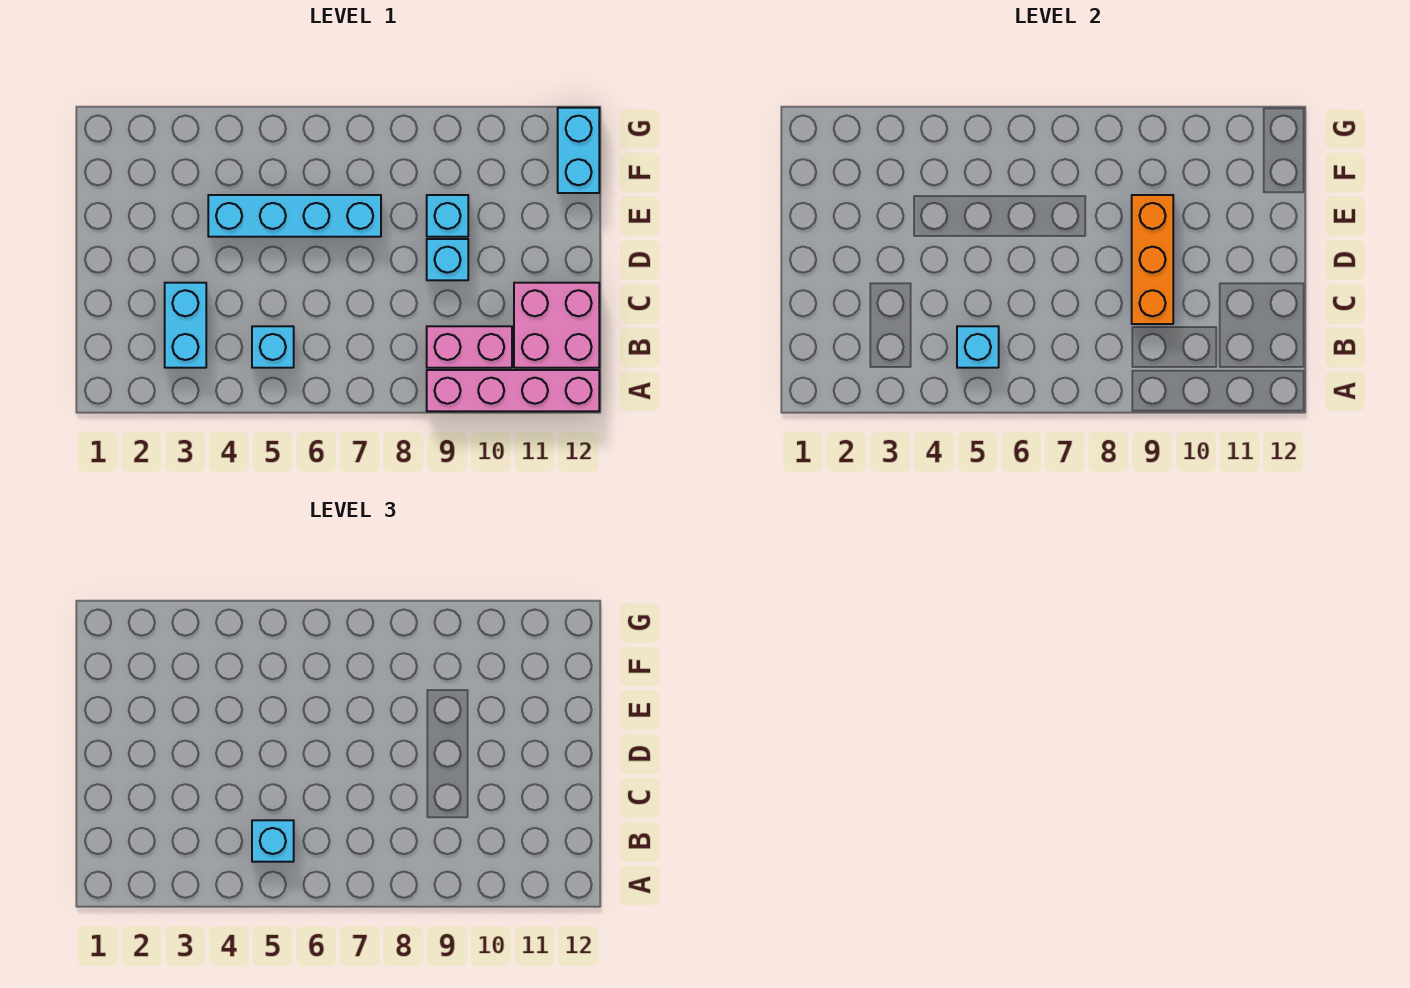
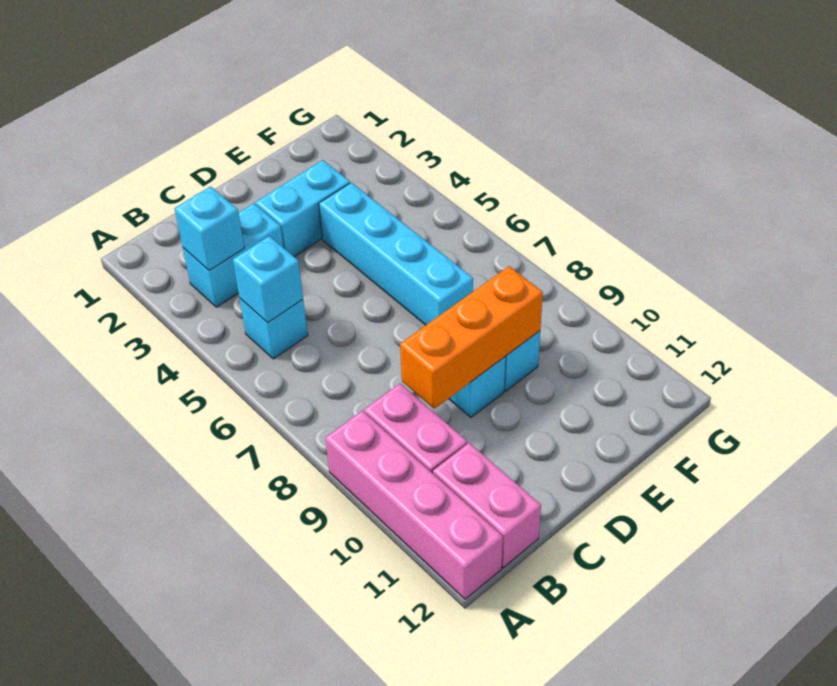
cyan 1x1 brick [252,820,294,862] -> cyan 1x1 brick moved to [175,186,244,270]
pink 2x2 brick [514,283,599,368] -> pink 1x2 brick [433,443,541,568]
cyan 1x2 brick [558,108,599,193] -> cyan 1x2 brick moved to [255,160,350,257]

